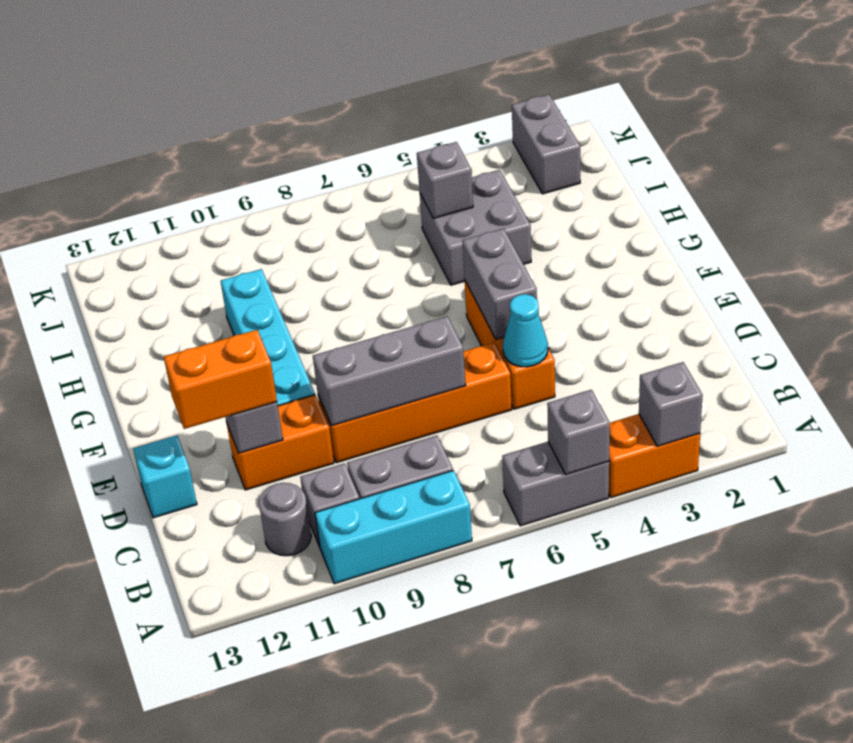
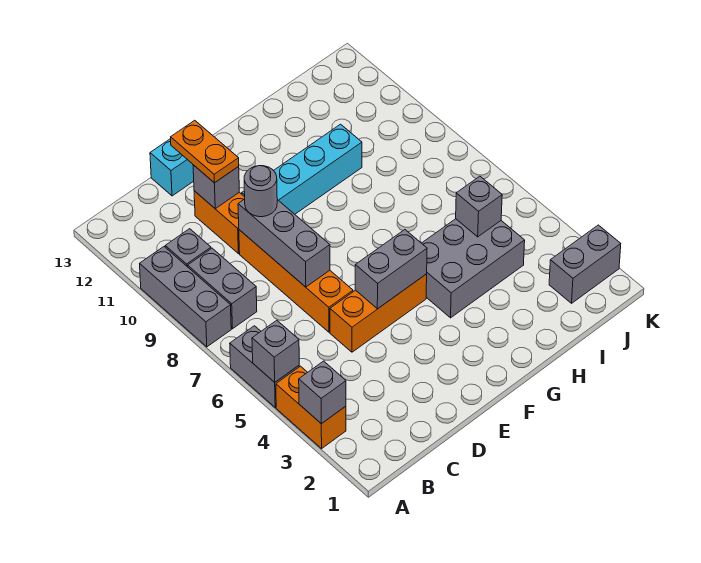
cyan 1x3 brick [315,470,472,584] -> grey 1x3 brick [140,247,231,347]
grey 1x1 round brick [259,483,311,556] -> grey 1x1 round brick moved to [244,166,277,217]
cyan 1x1 cone [503,294,548,367] -> none
orange 1x2 brick [164,330,277,429] -> orange 1x2 plate [171,120,239,183]
grey 2x2 brick [420,170,531,285] -> grey 2x3 brick [422,219,525,318]

